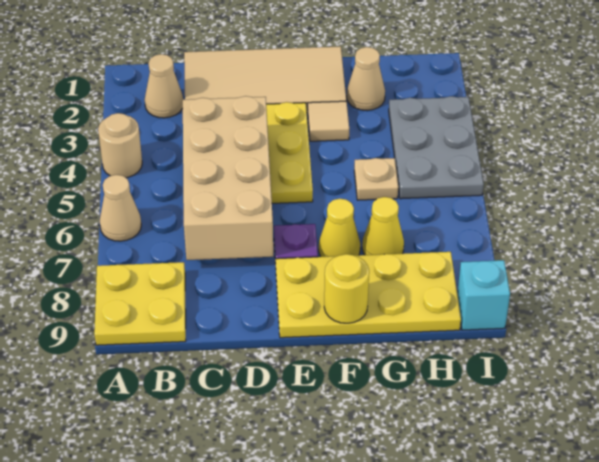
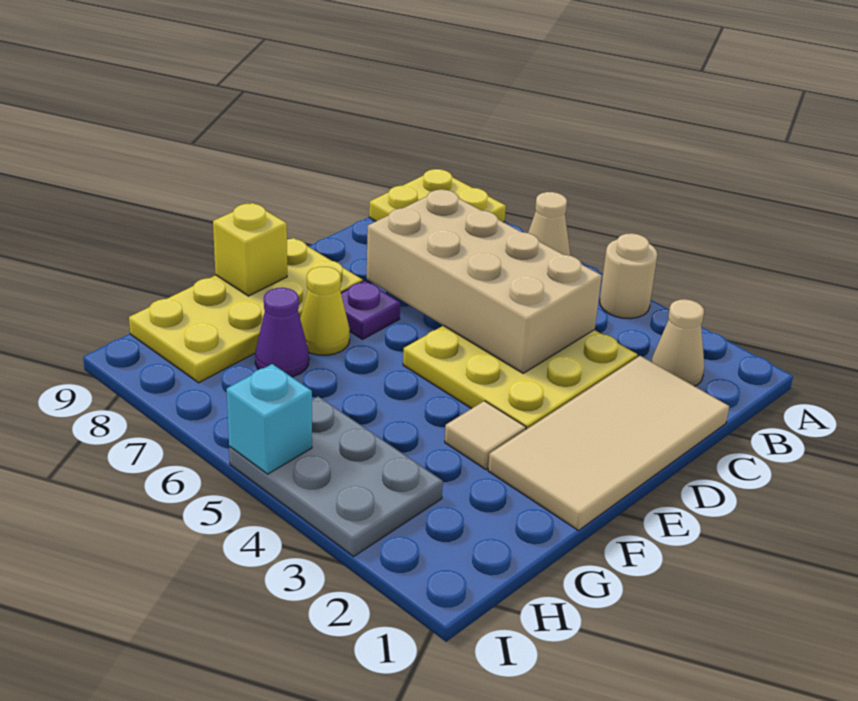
yellow 1x1 round brick [324,254,369,323] -> yellow 1x1 brick [213,203,287,296]
tan 1x1 cone [347,47,385,111] -> none
tan 1x1 plate [354,158,398,200] -> none
yellow 1x1 cone [362,197,404,255] -> purple 1x1 cone [255,288,309,377]
cyan 1x1 brick [457,260,510,330] -> cyan 1x1 brick moved to [227,364,312,474]

